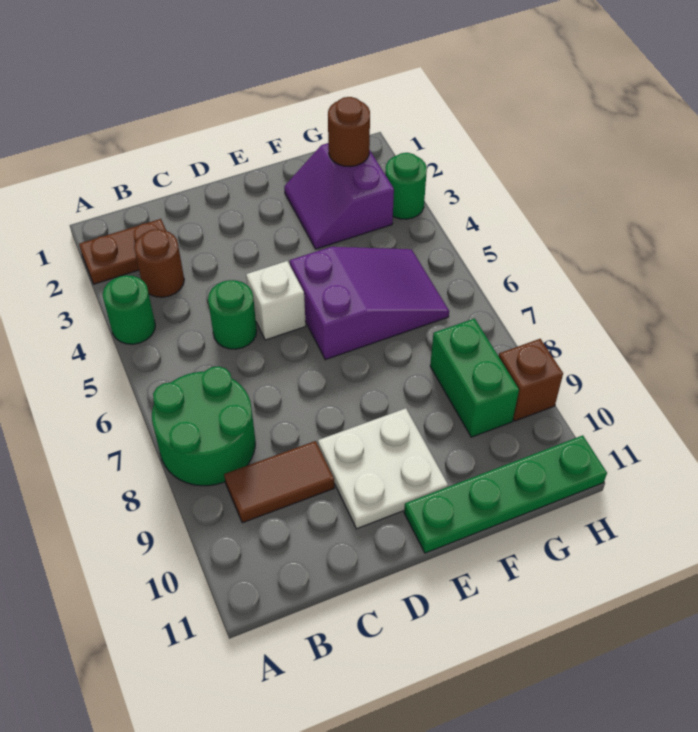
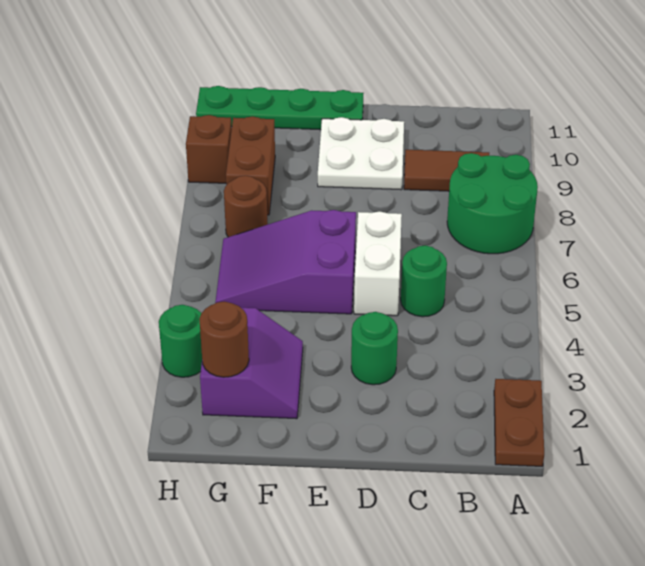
brown 1x2 plate [79,219,166,284] -> brown 1x2 plate turned to [494,379,544,466]
green 1x1 round brick [103,275,155,344] -> green 1x1 round brick moved to [351,312,398,385]
brown 1x1 round brick [134,229,184,297] -> brown 1x1 round brick moved to [224,176,268,237]
white 1x1 brick [246,261,306,340] -> white 1x2 brick [354,211,402,316]
green 1x2 brick [430,318,519,437] -> brown 1x2 brick [226,117,275,215]

